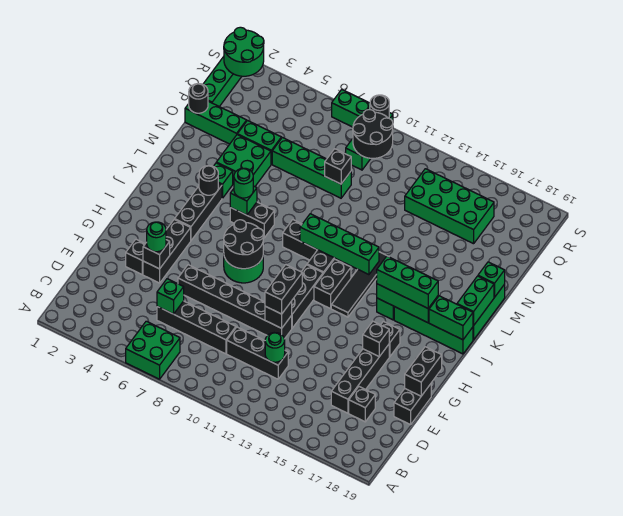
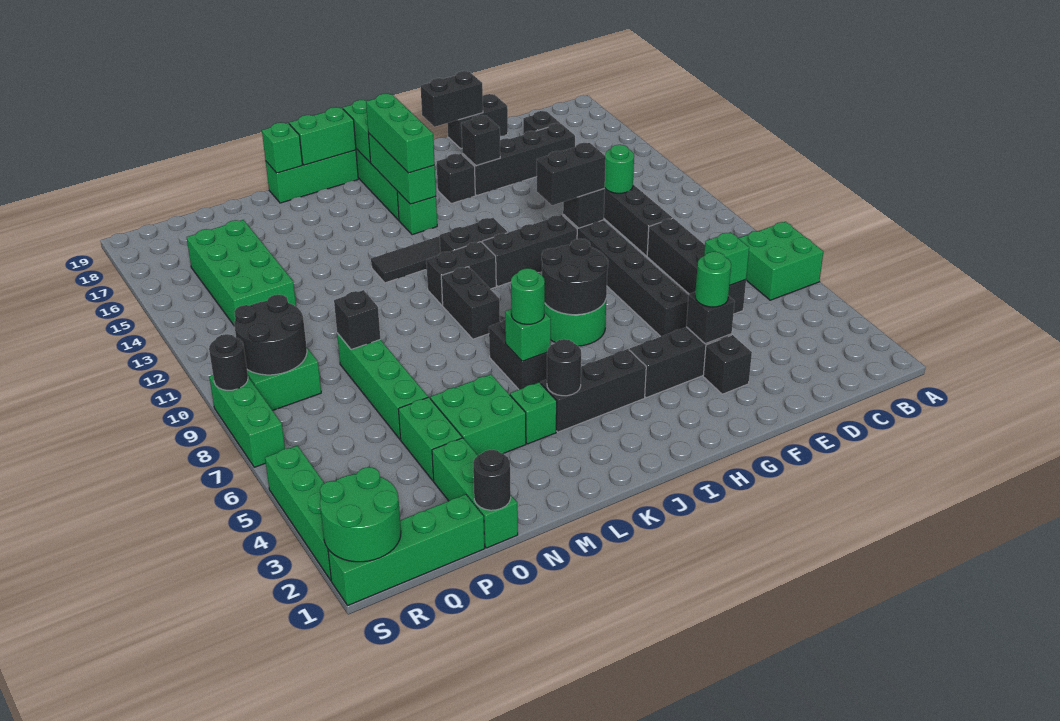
green 1x4 brick [300,214,379,275] -> green 1x4 brick moved to [265,445,331,580]

